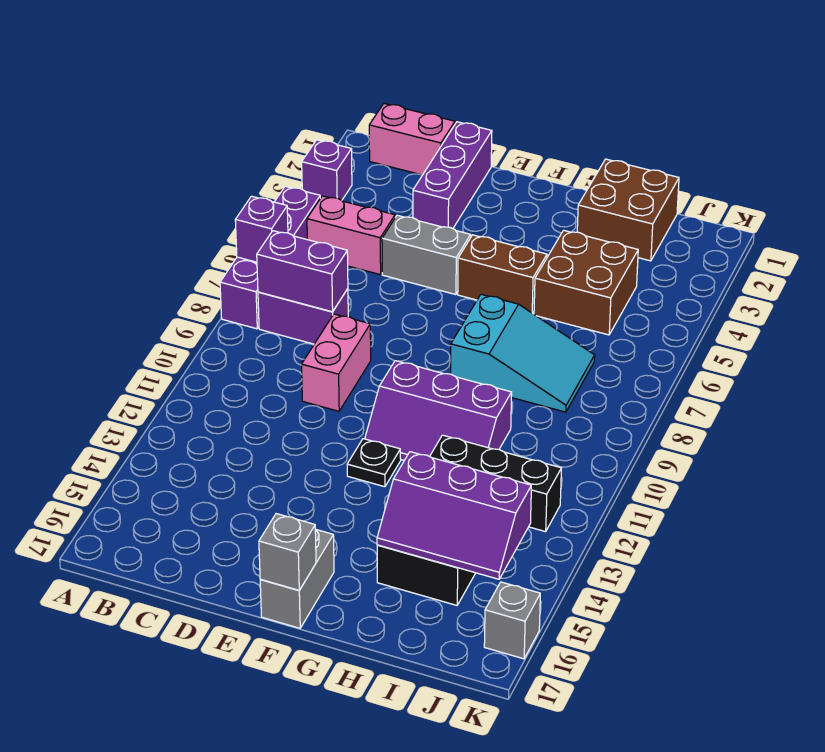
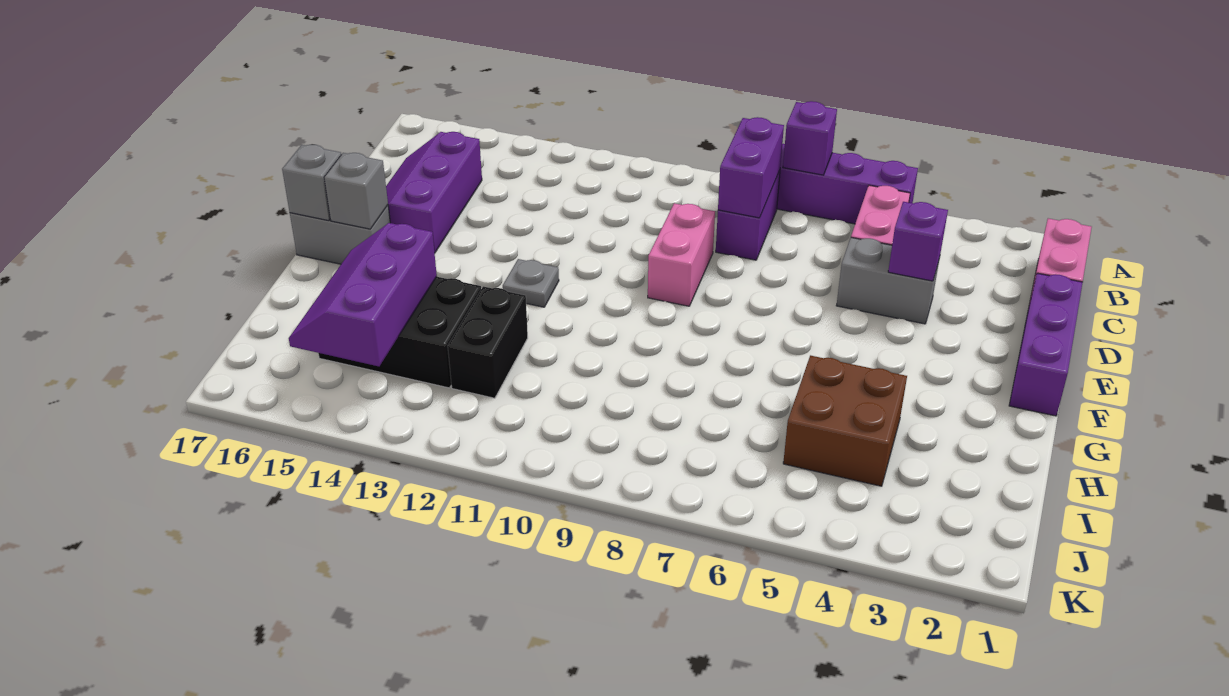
purple 1x1 brick [302,140,352,200] -> purple 1x1 brick moved to [888,202,948,281]
purple 1x3 brick [413,122,492,228] -> purple 1x3 brick turned to [1009,273,1083,416]
grey 1x2 brick [382,215,471,295] -> grey 1x2 brick turned to [836,237,940,324]
pink 1x2 brick [302,314,371,411] -> pink 1x2 brick turned to [648,203,715,306]
brown 1x2 brick [458,235,547,313] -> none
purple 2x3 slope [365,361,512,460] -> purple 2x3 slope moved to [386,132,482,253]
black 1x1 plate [347,439,401,487] -> grey 1x1 plate [503,259,559,307]
cyan 2x3 slope [451,294,595,412] -> none
brown 2x2 brick [577,159,679,261] -> none
black 1x3 brick [430,435,561,532] -> black 1x2 brick [448,286,528,398]
grey 1x1 brick [484,582,540,659] -> grey 1x1 brick moved to [324,153,388,229]

